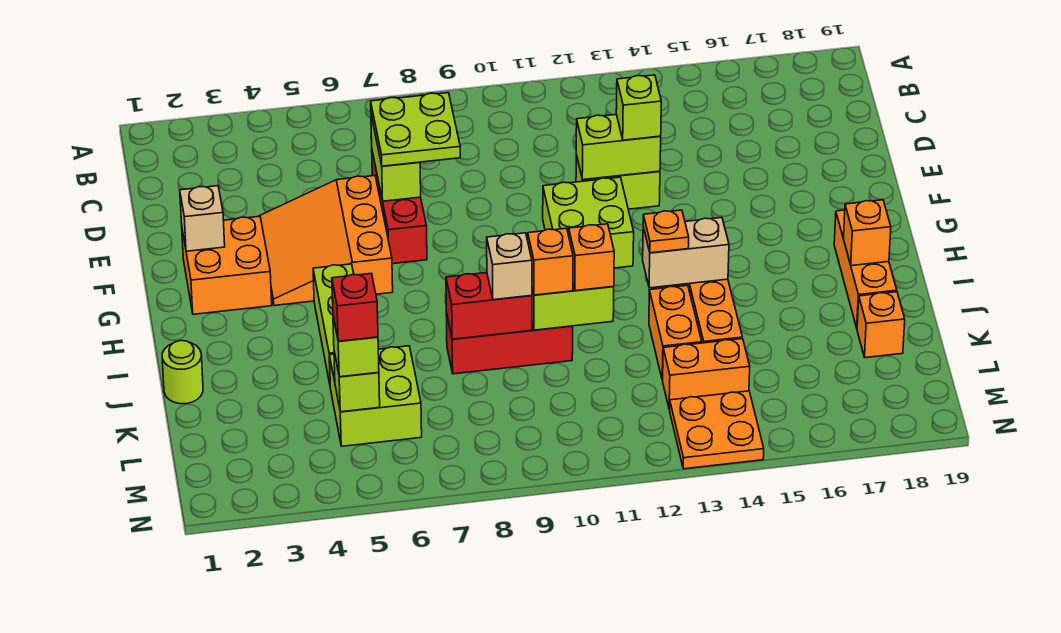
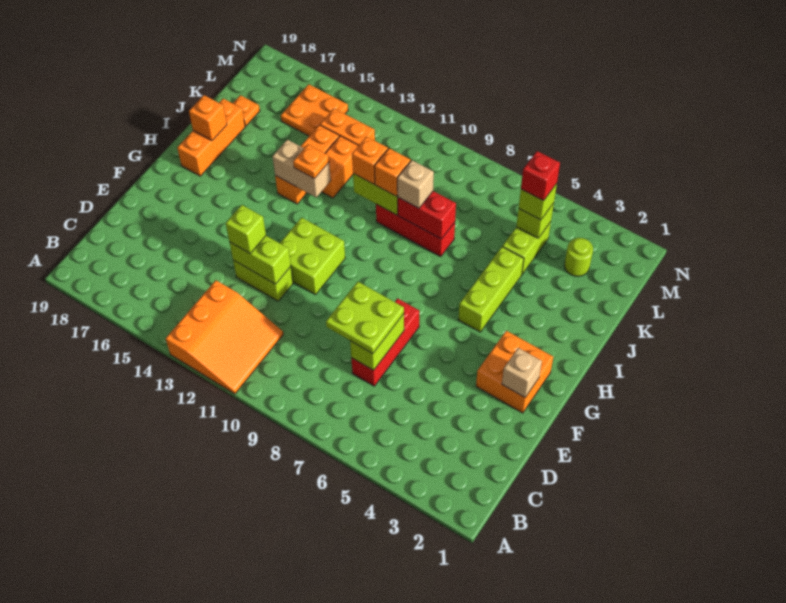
orange 3x3 slope [258,176,393,306] -> orange 3x3 slope moved to [166,280,283,394]
lime 1x1 round brick [162,341,203,404] -> lime 1x1 round brick moved to [564,238,593,276]
lime 2x2 brick [329,346,422,446] -> lime 1x2 brick [502,222,551,274]
orange 1x1 brick [857,292,905,358] -> orange 1x1 plate [233,95,260,126]
orange 2x2 plate [669,391,764,469] -> orange 2x2 plate moved to [281,84,348,136]

